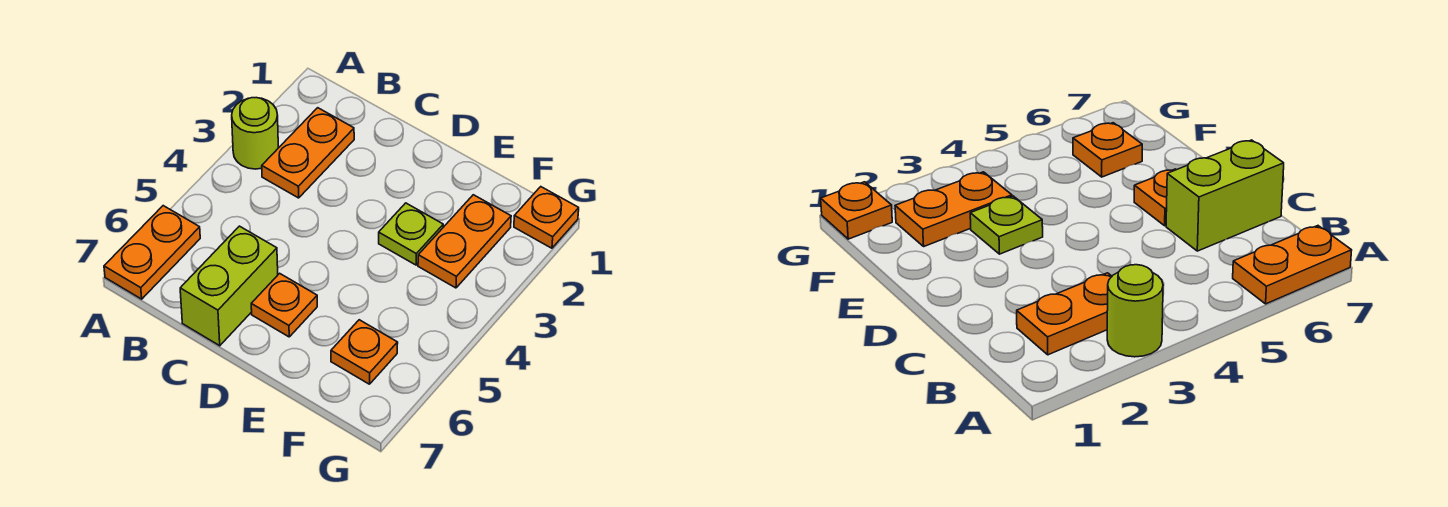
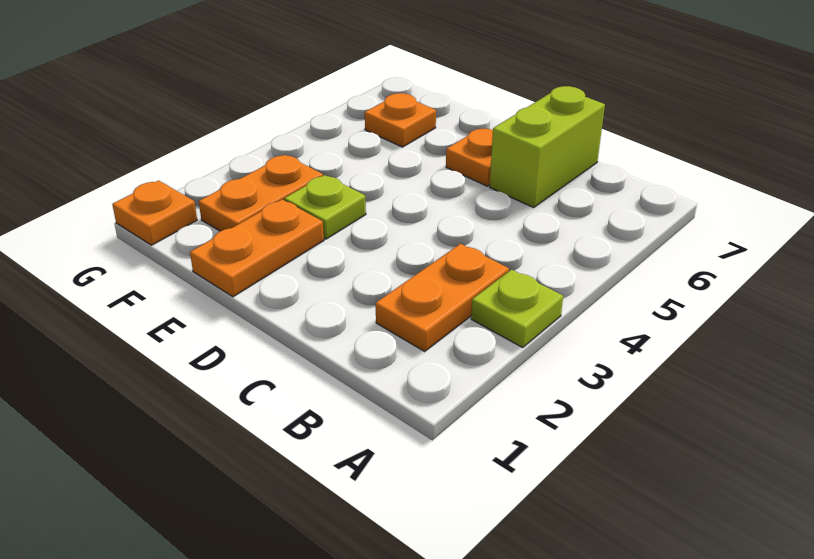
lime 1x1 round brick [232,98,278,169] -> lime 1x1 plate [471,270,563,347]
orange 1x2 plate [104,206,200,299] -> orange 1x2 plate moved to [190,199,324,297]

